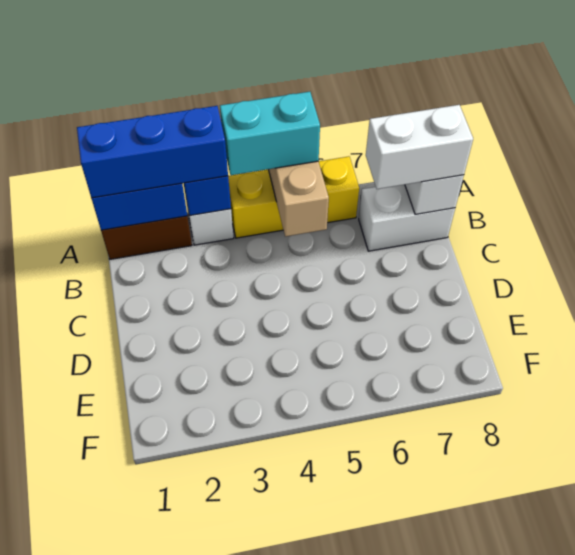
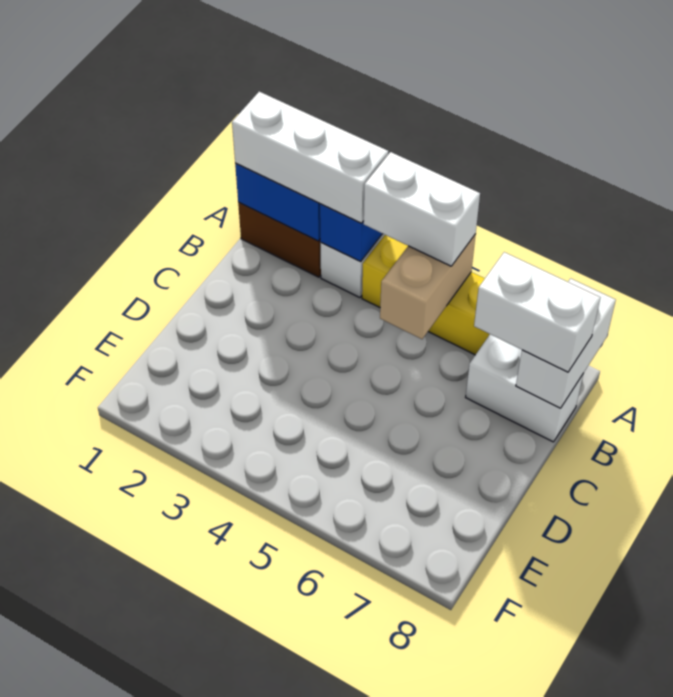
blue 1x3 brick [77,106,228,198] -> white 1x3 brick [232,92,388,223]
cyan 1x2 brick [220,92,320,175] -> white 1x2 brick [364,152,480,266]

